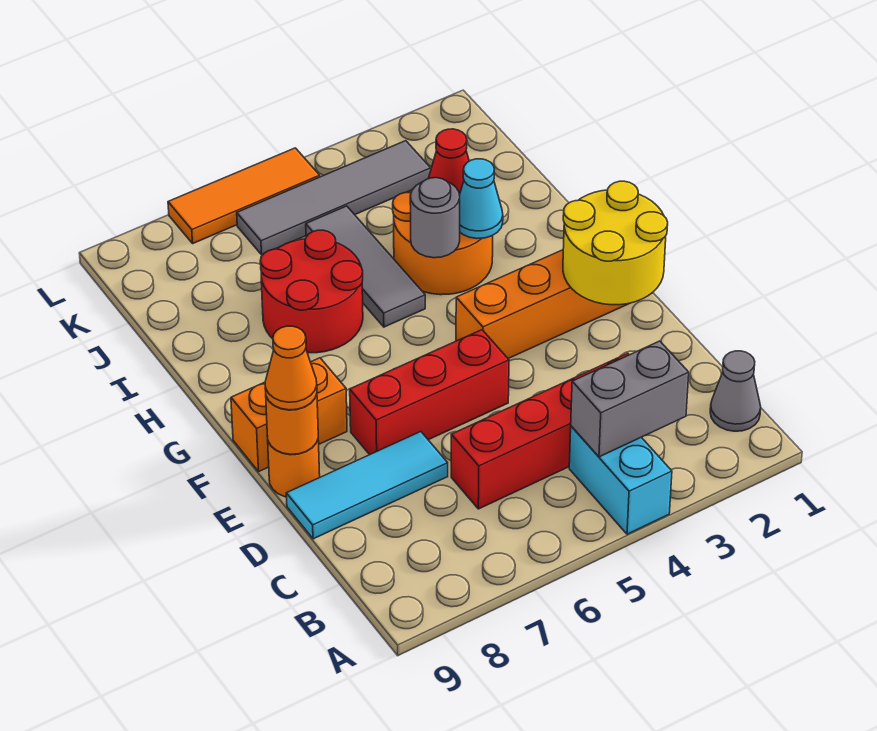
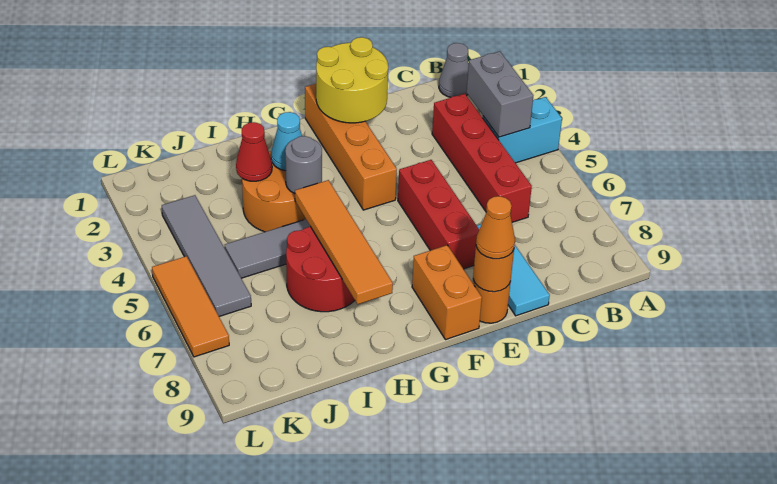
none -> orange 1x4 tile [295,180,393,304]

